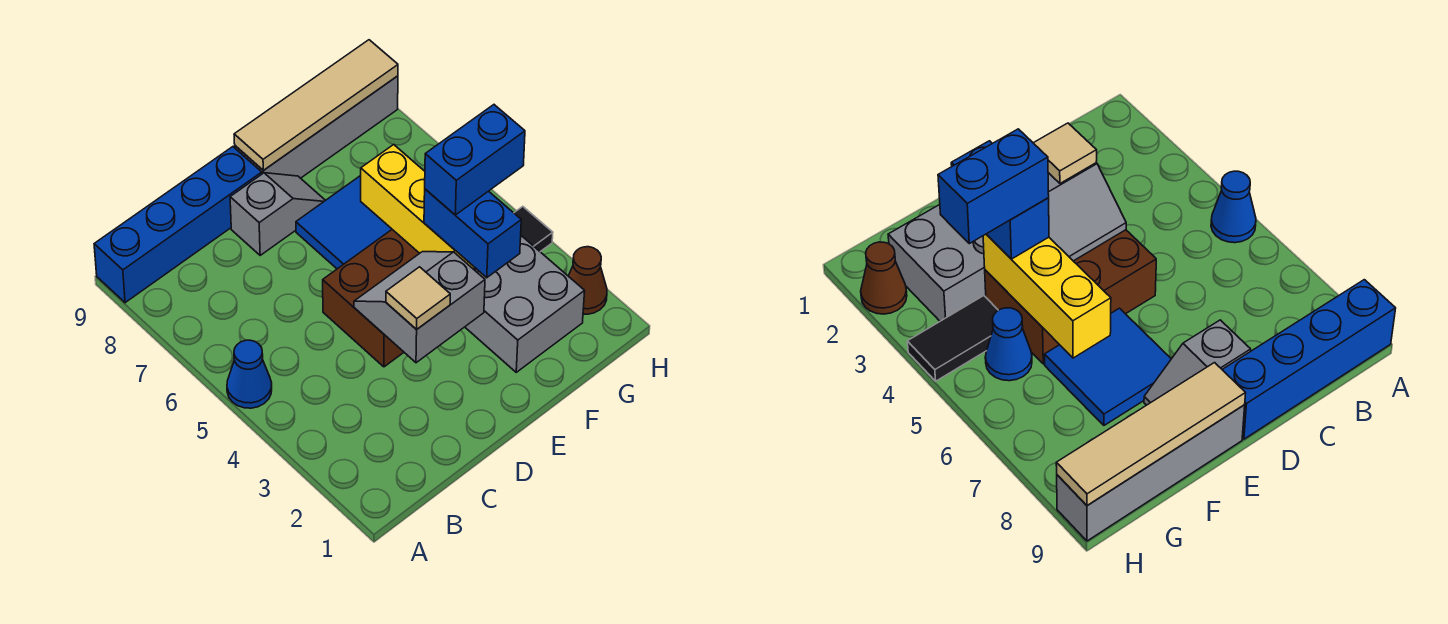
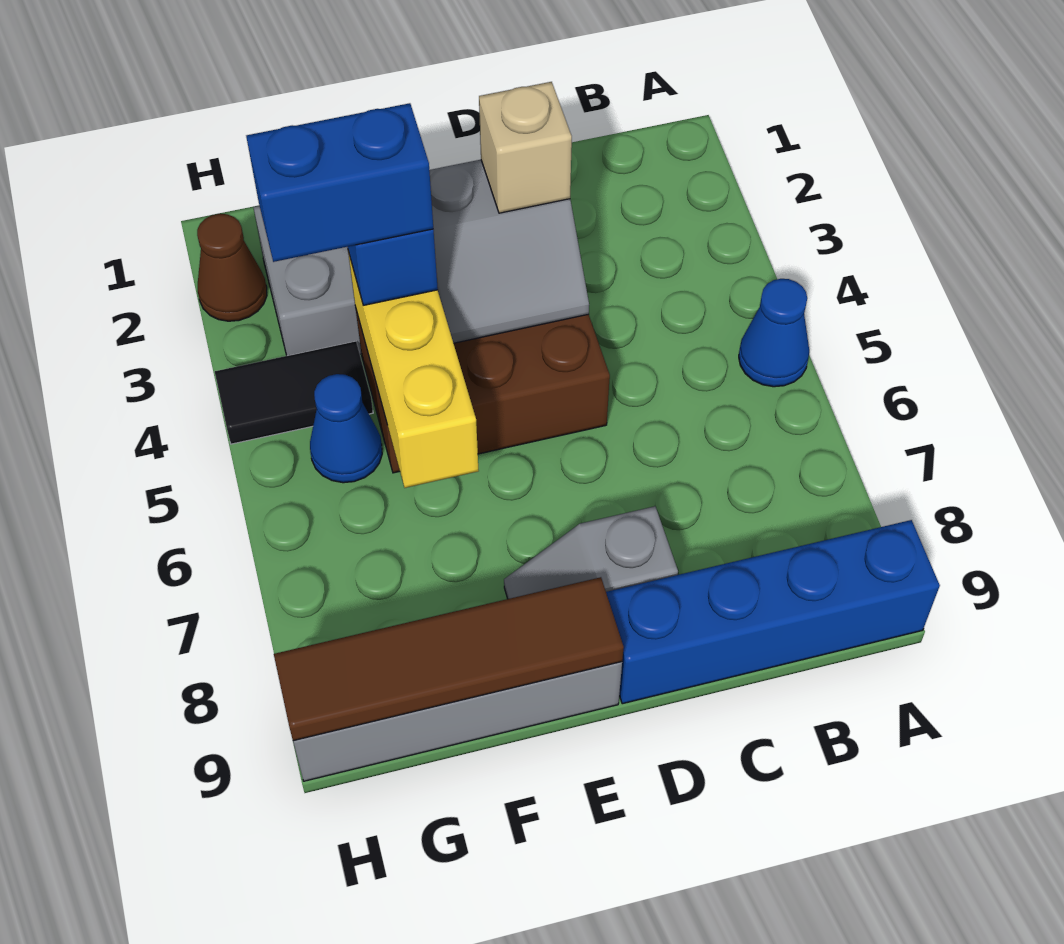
tan 1x1 tile [386,267,450,330] -> tan 1x1 brick [479,82,572,213]
blue 2x2 tile [296,176,392,269] -> none
tan 1x4 tile [234,40,398,170] -> brown 1x4 tile [274,577,624,741]

